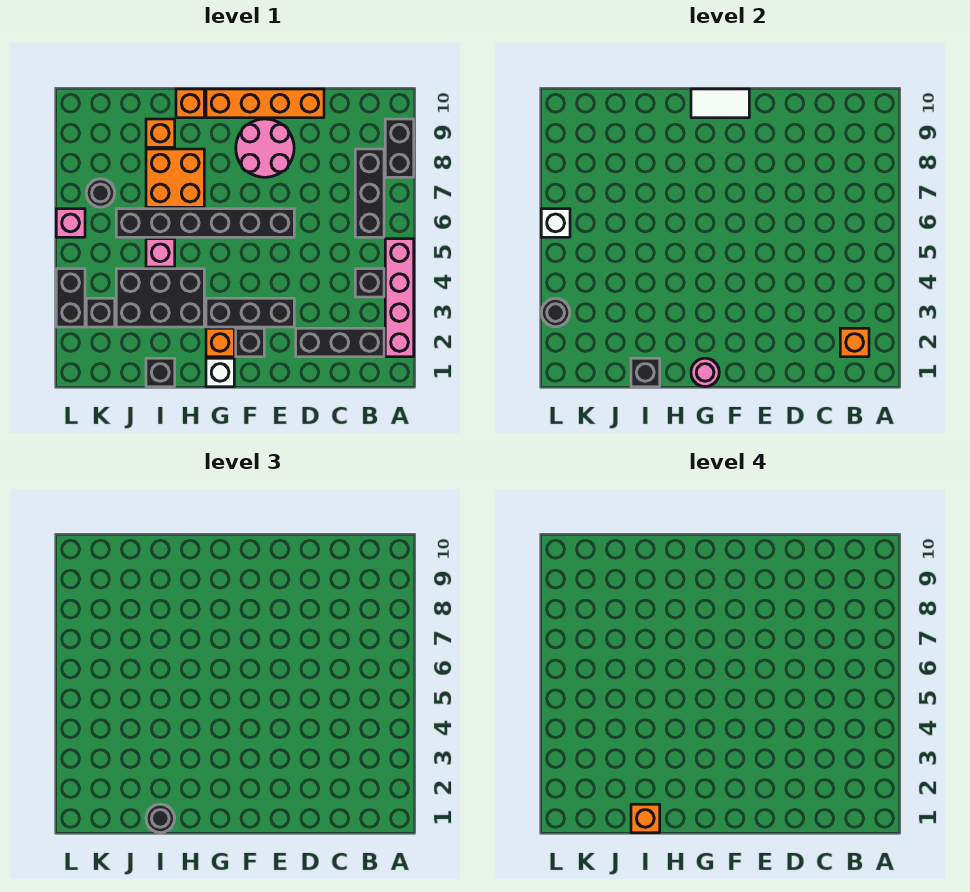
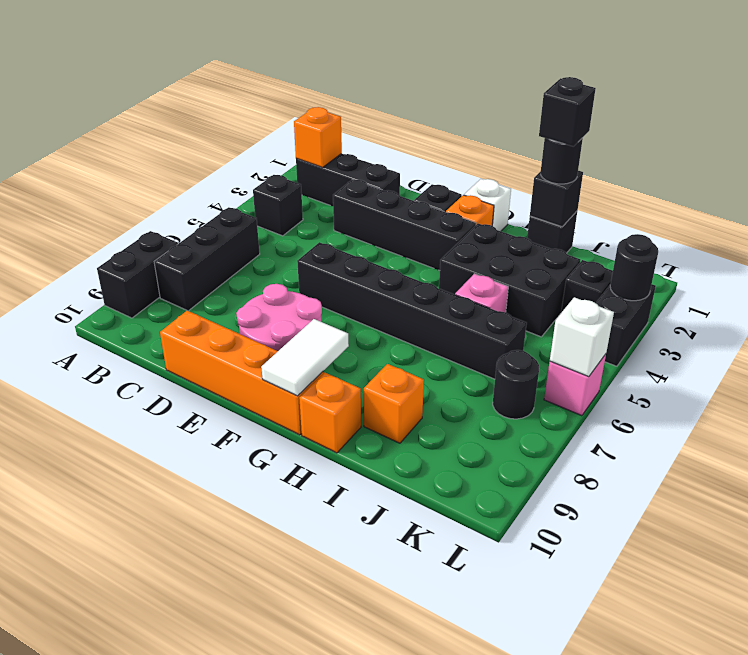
pink 1x4 brick [385,239,414,357] -> none
black 1x3 brick [206,298,294,327] -> black 1x4 brick [333,180,476,271]
white 1x2 tile [691,89,749,118] -> white 1x2 tile turned to [261,319,349,396]
pink 1x1 round brick [691,358,719,387] -> none
orange 2x2 brick [146,149,204,207] -> none
orange 1x1 brick [631,804,660,833] -> black 1x1 brick [539,77,596,146]

